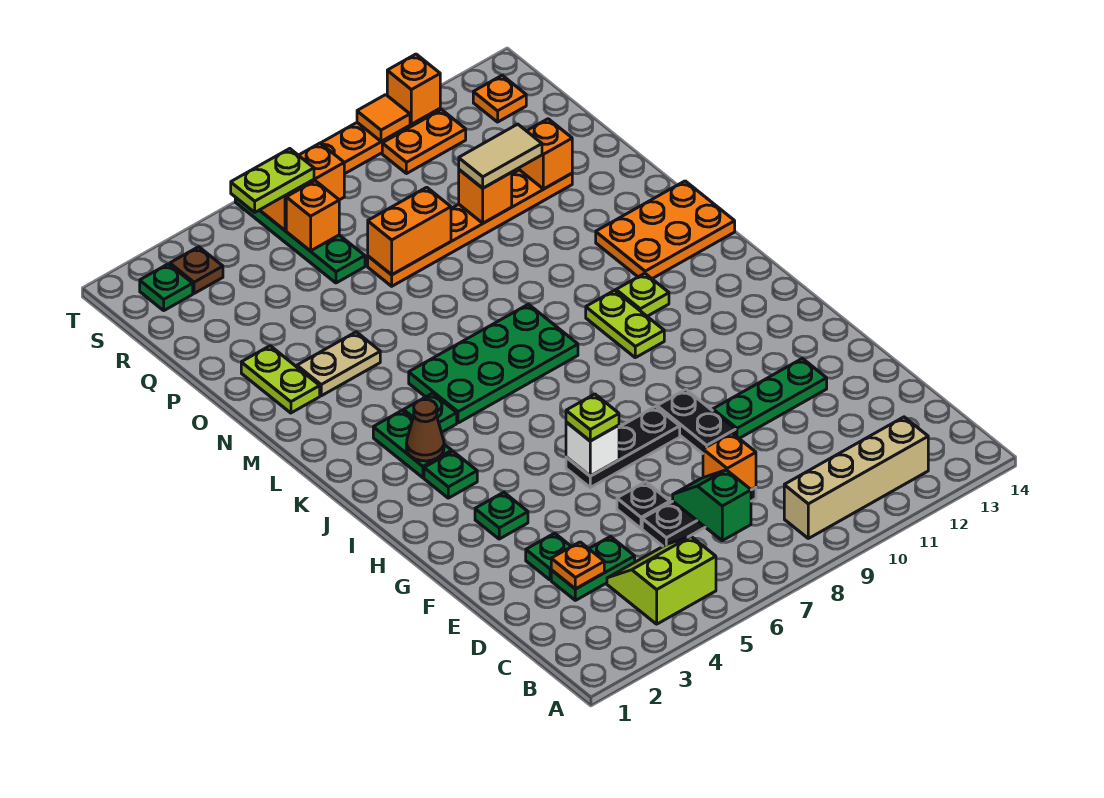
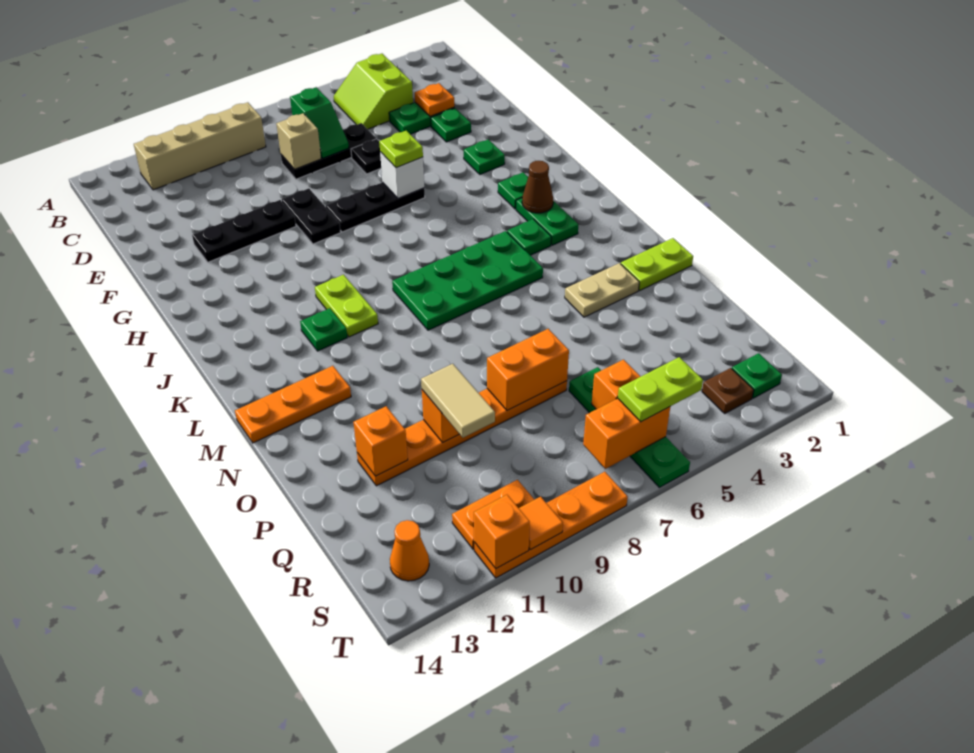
lime 2x2 slope [607,536,716,624] -> lime 2x2 slope turned to [334,54,413,129]
orange 1x1 brick [703,433,756,490] -> tan 1x1 brick [276,113,321,169]
green 1x3 plate [713,358,827,438] -> black 1x3 plate [192,200,296,262]
lime 1x1 plate [616,273,669,316] -> green 1x1 plate [300,308,347,351]
orange 2x3 plate [596,181,735,279] -> orange 1x3 plate [235,366,351,443]
lime 1x2 plate [241,346,320,413] -> lime 1x2 plate turned to [621,238,693,290]
tan 1x2 tile [459,124,542,188] -> tan 1x2 tile turned to [421,364,495,438]
orange 1x1 plate [473,75,526,122] -> orange 1x1 cone [390,520,429,581]

